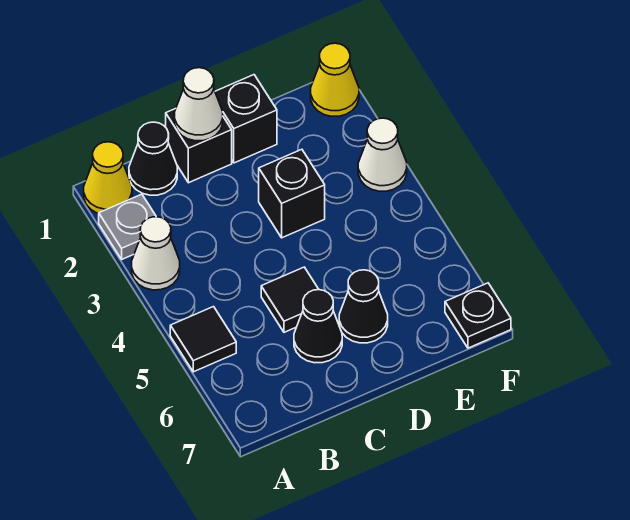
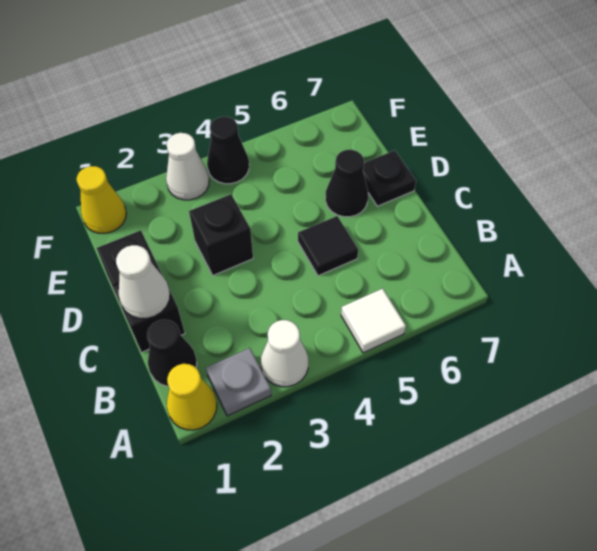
black 1x1 tile [170,307,236,372] -> white 1x1 tile [341,289,406,353]
black 1x1 cone [294,290,342,363] -> black 1x1 cone moved to [207,117,249,184]
black 1x1 plate [445,283,511,348] -> black 1x1 plate moved to [363,150,416,206]

